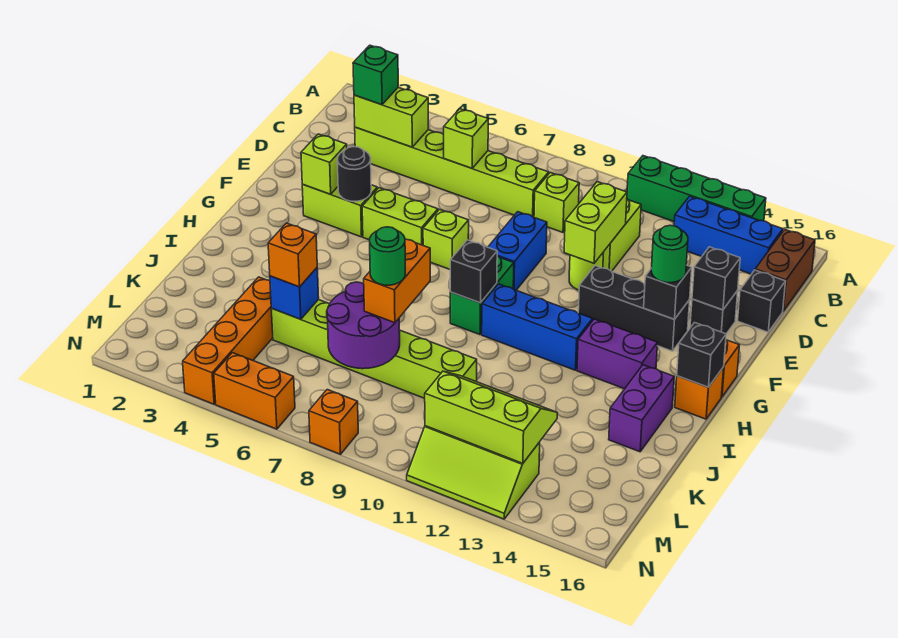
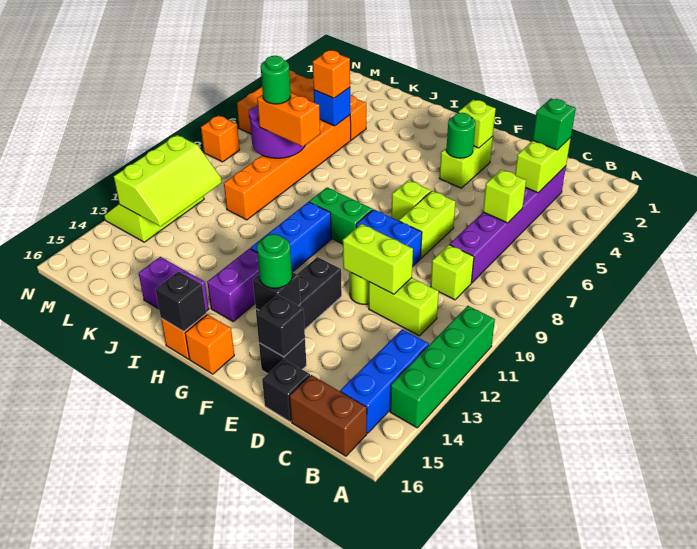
lime 1x6 brick [355,127,549,217] -> purple 1x6 brick [450,166,566,283]
black 1x1 round brick [337,147,371,201] -> green 1x1 round brick [446,113,475,158]
lime 1x2 brick [362,188,438,245] -> lime 1x2 brick moved to [399,191,456,258]
black 1x1 brick [450,240,497,303] -> none
lime 1x6 brick [271,300,477,398] -> orange 1x6 brick [224,115,351,220]

